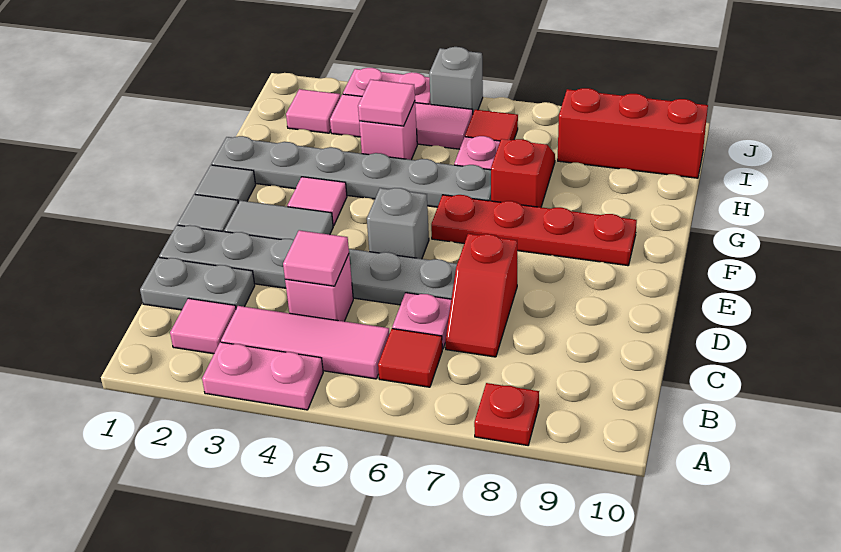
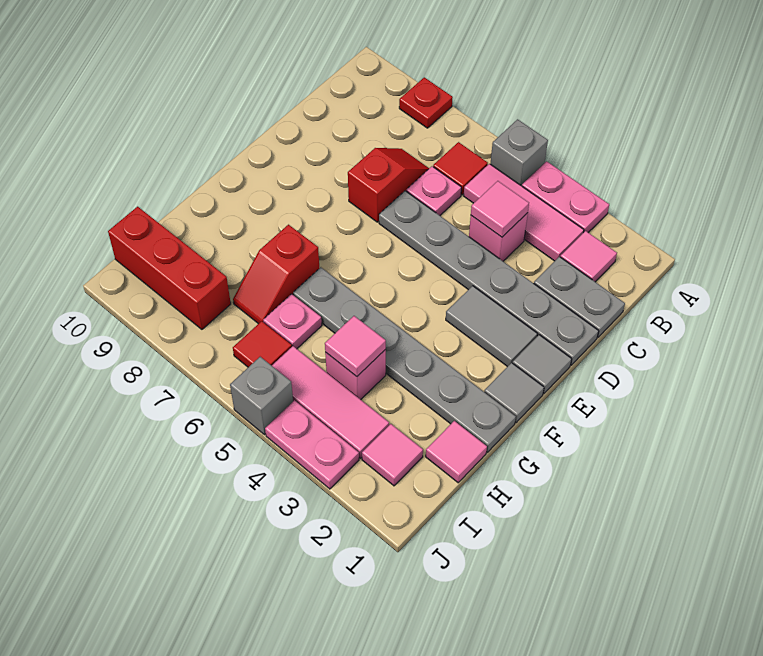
grey 1x1 brick [367,188,429,259] -> grey 1x1 brick moved to [491,119,548,186]
pink 1x1 tile [288,177,347,226] -> pink 1x1 tile moved to [426,421,487,483]
red 1x4 plate [431,195,637,266] -> none

